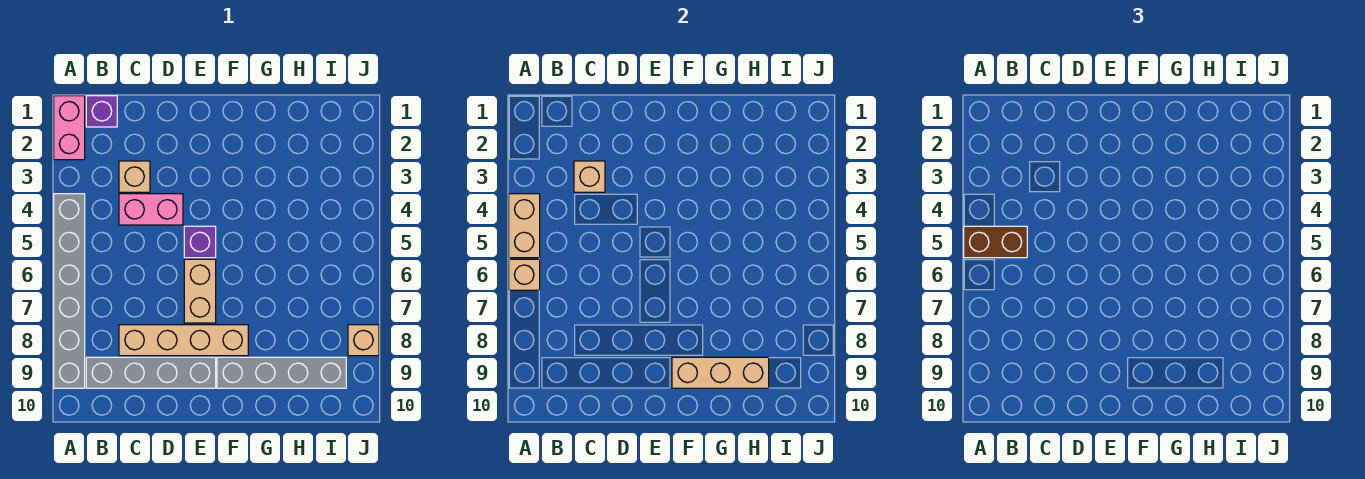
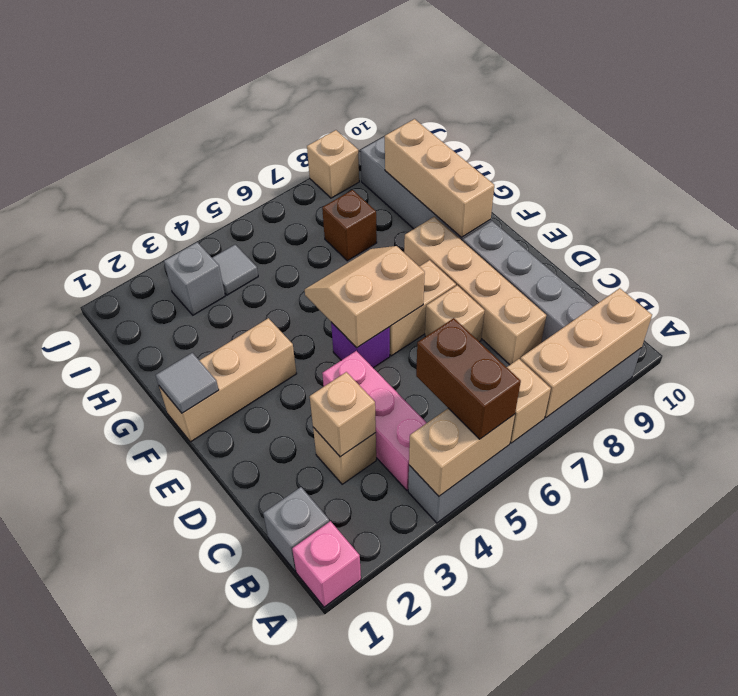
pink 1x2 brick [54,96,85,160] -> pink 1x1 brick [292,521,361,607]
none -> tan 1x3 brick [520,288,652,418]
purple 1x1 brick [86,96,117,127] -> grey 1x1 brick [263,487,329,571]
pink 1x2 brick [119,194,183,225] -> pink 1x3 brick [322,351,426,490]
none -> tan 1x1 brick [425,285,485,342]
none -> tan 2x2 slope [305,246,425,348]
none -> tan 1x3 brick [159,318,297,442]
none -> grey 1x1 tile [156,353,219,413]
none -> brown 1x1 brick [322,190,377,261]
none -> grey 1x1 brick [164,242,225,315]
none -> grey 1x1 tile [212,245,258,295]

